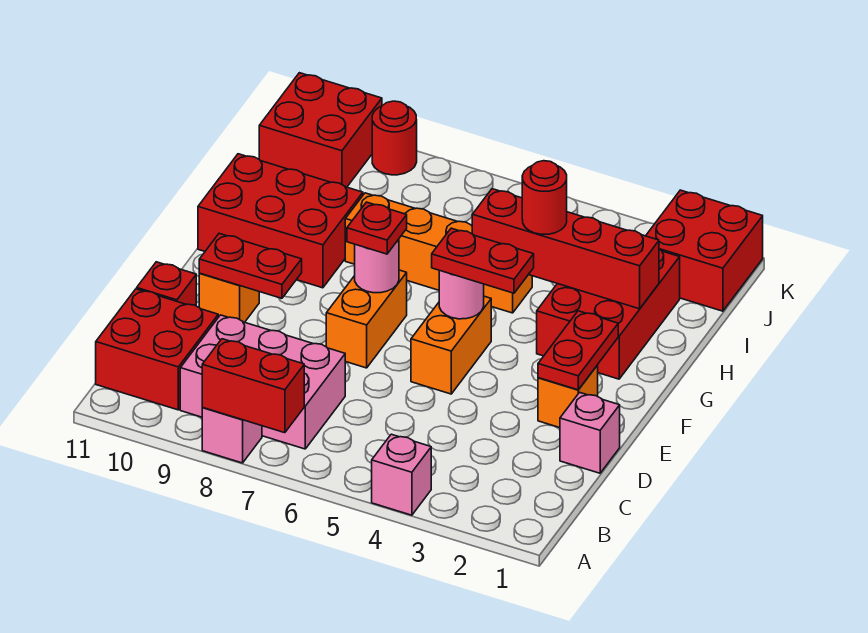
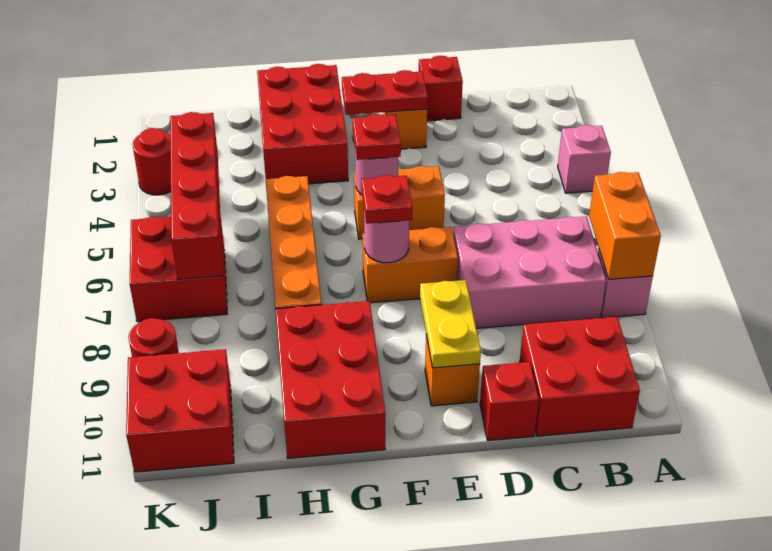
red 1x2 brick [202,339,304,433] -> orange 1x2 brick [589,172,661,279]
pink 2x3 brick [180,315,345,449] -> pink 2x3 brick turned to [453,216,606,328]
pink 1x1 brick [560,392,620,473] -> red 1x1 brick [419,56,463,121]
red 1x2 plate [199,234,302,298] -> yellow 1x2 plate [420,280,481,368]
red 1x2 plate [432,228,534,293] -> red 1x1 plate [353,114,401,160]
red 2x3 brick [537,249,680,379] -> red 2x3 brick turned to [257,64,348,184]
red 1x4 brick [472,189,659,309] -> red 1x4 brick moved to [170,112,223,279]
red 1x1 round brick [522,161,567,234] -> red 1x1 round brick moved to [133,128,171,195]
red 2x2 brick [646,190,763,311] -> red 2x2 brick moved to [130,216,227,322]

